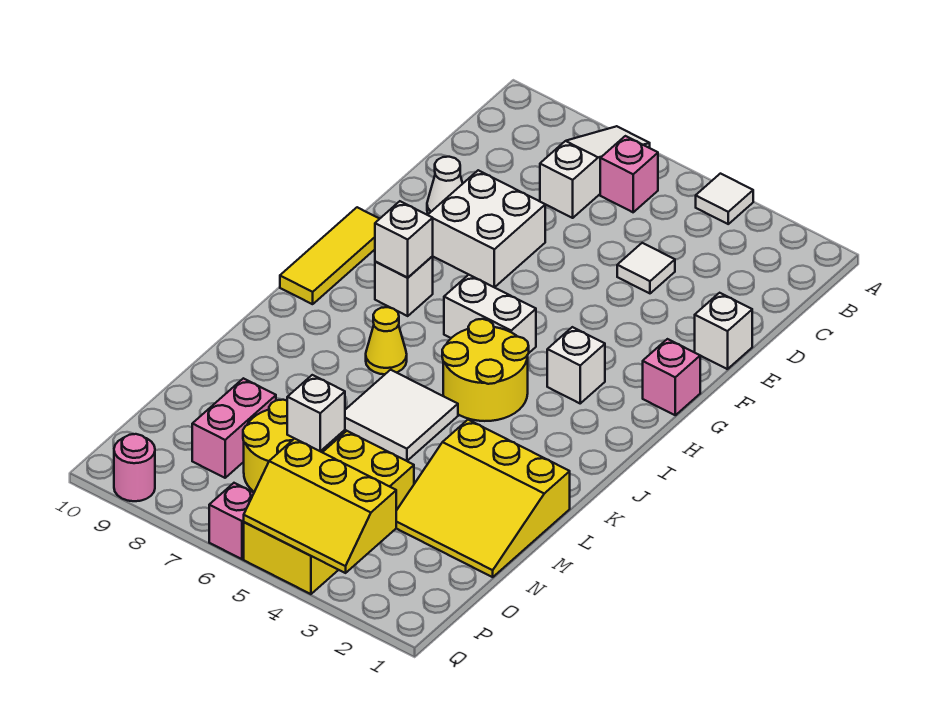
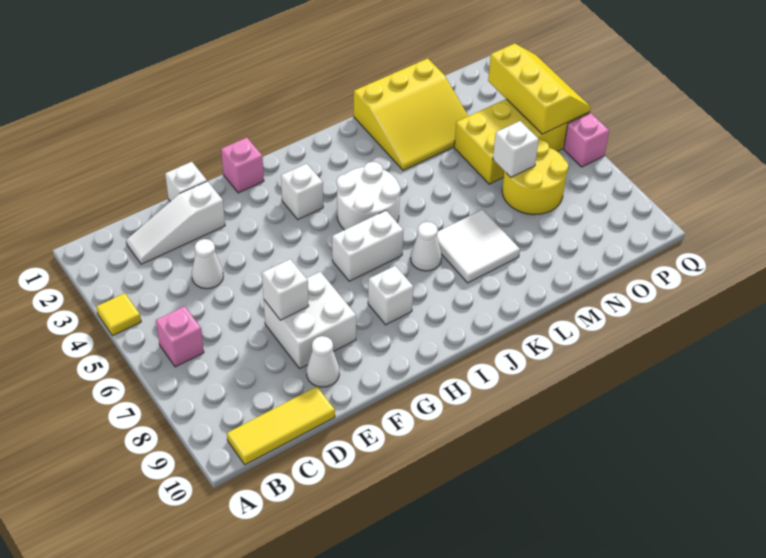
white 1x1 tile [696,174,753,224] -> yellow 1x1 tile [96,293,141,336]
white 1x3 slope [540,126,650,218] -> white 1x3 slope moved to [126,181,225,264]
white 1x1 tile [617,243,675,293] -> white 1x1 cone [192,239,223,289]
yellow 1x3 tile [280,207,379,304] -> yellow 1x3 tile moved to [227,386,335,465]
white 1x2 brick [444,275,536,353] -> white 1x2 brick turned to [332,210,404,281]
white 1x1 brick [375,201,433,278] -> white 1x1 brick moved to [262,259,309,320]
yellow 2x2 round brick [442,319,529,421] -> white 2x2 round brick [337,162,401,230]
yellow 1x1 cone [366,307,407,374] -> white 1x1 cone [411,222,442,271]
white 2x2 tile [345,370,458,461] -> white 2x2 tile moved to [437,209,520,283]
yellow 3x3 slope [396,420,570,577] -> yellow 3x3 slope turned to [354,58,468,170]
pink 1x2 brick [192,378,276,478] -> none
pink 1x1 round brick [114,434,155,501] -> none

